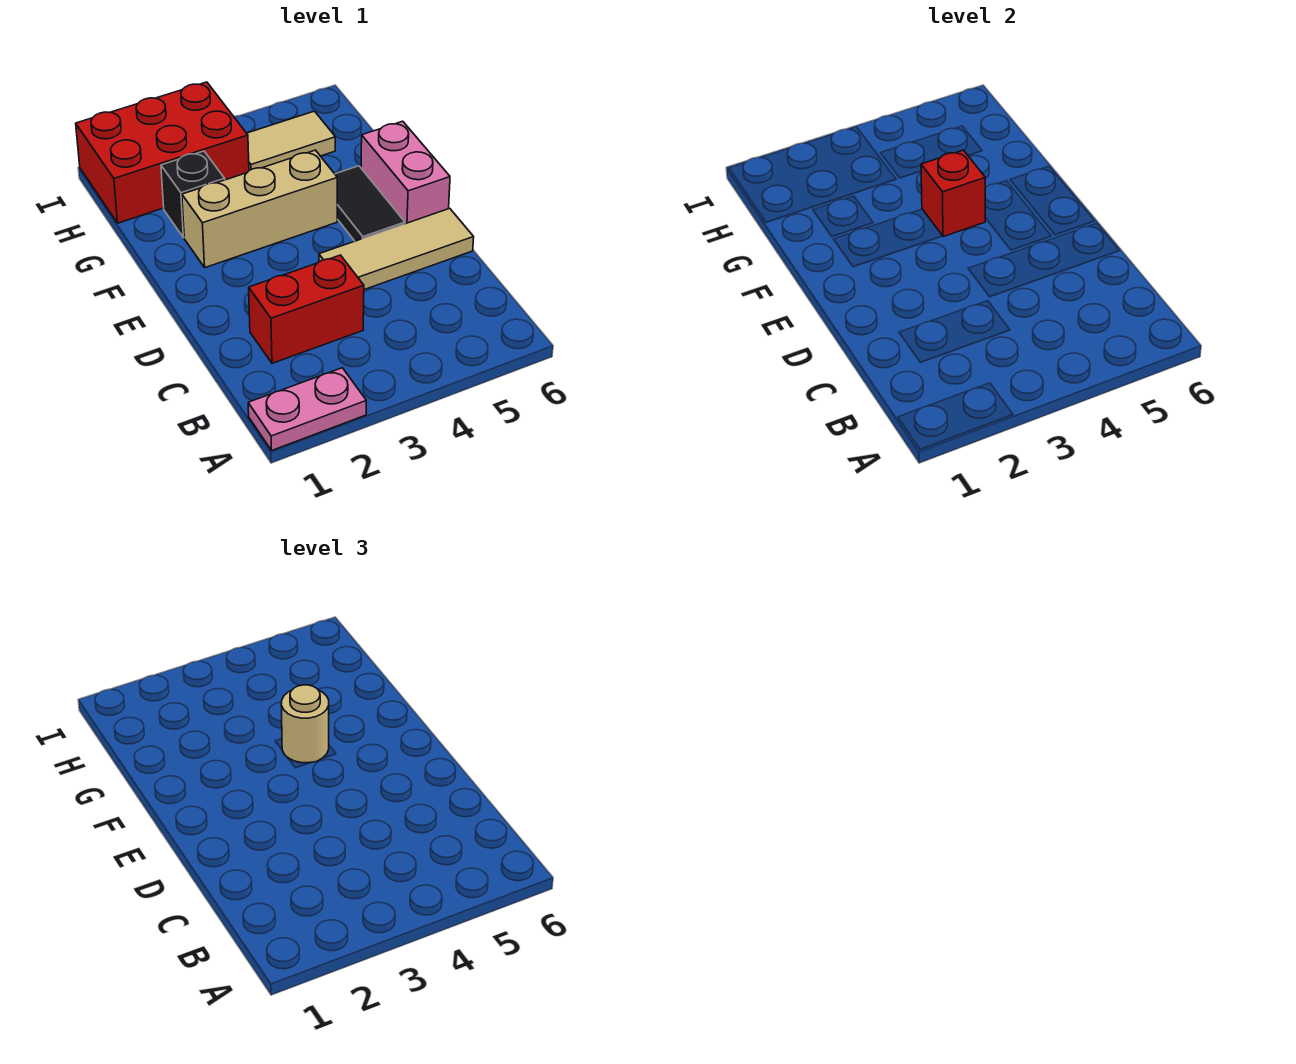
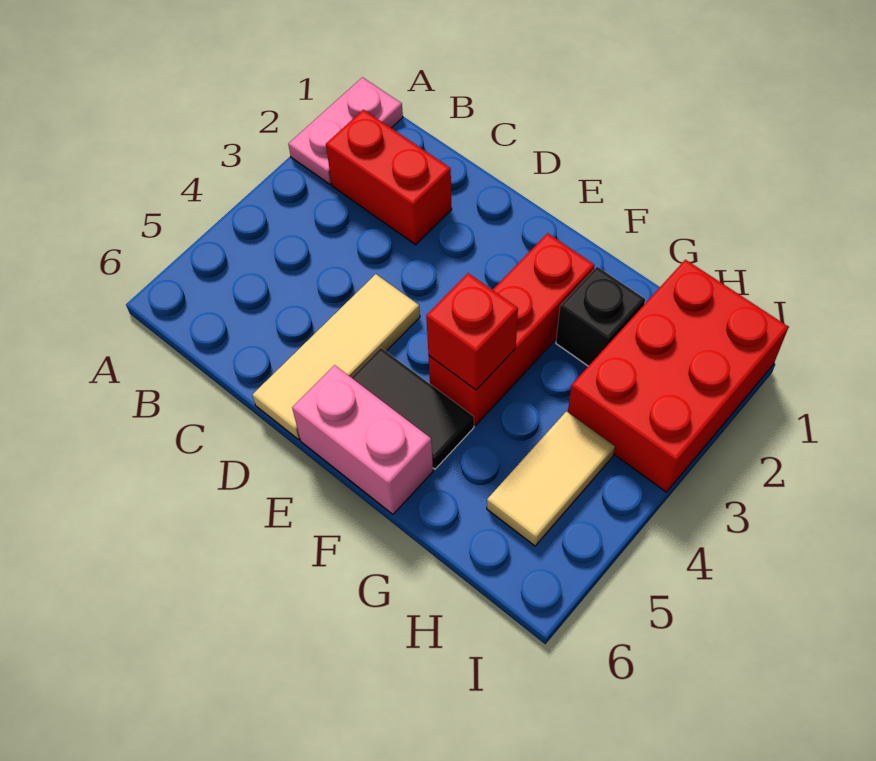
red 1x2 brick [249,255,364,363] -> red 1x2 brick turned to [326,110,452,245]
tan 1x3 brick [182,150,337,268] -> red 1x3 brick [429,233,595,425]
tan 1x1 round brick [281,685,329,763] -> none

